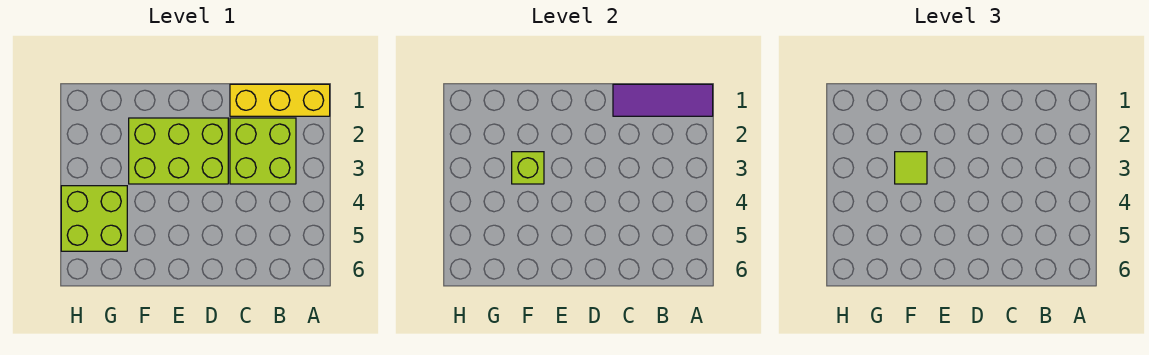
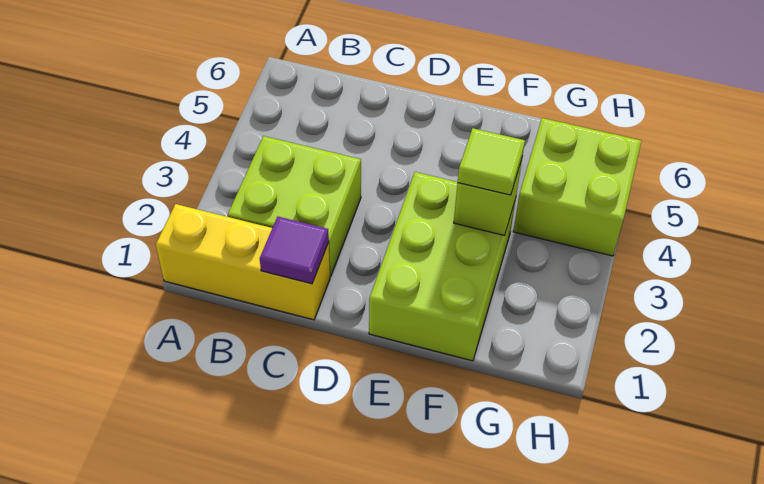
purple 1x3 tile [613,84,713,116] -> purple 1x1 tile [260,217,329,284]
lime 2x3 brick [129,118,228,184] -> lime 2x3 brick turned to [369,172,516,361]

